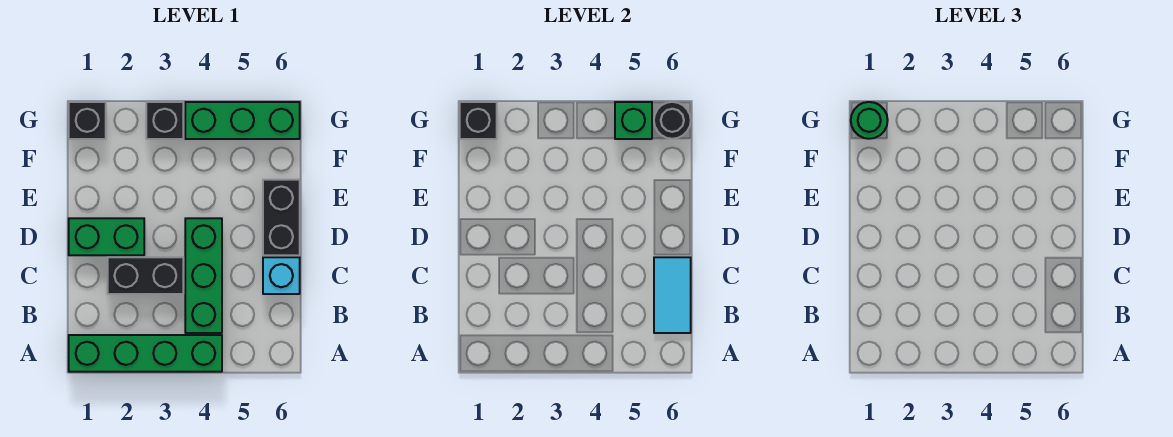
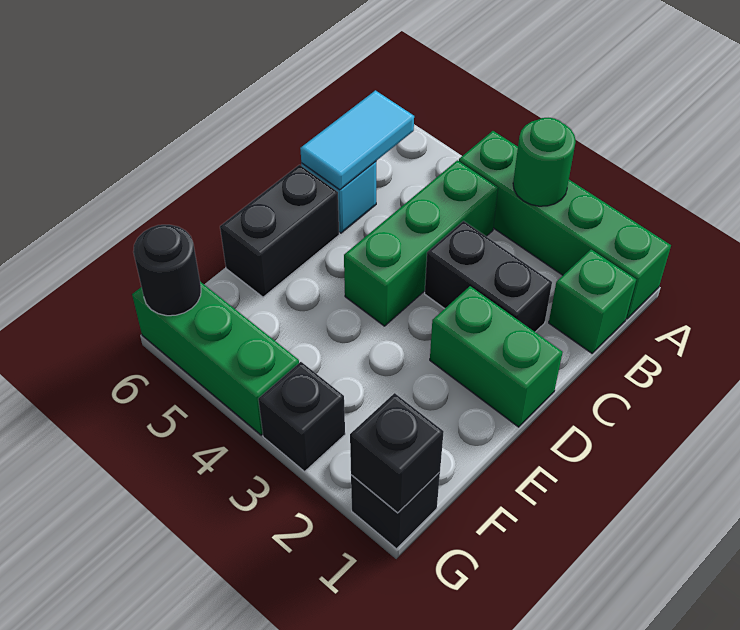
green 1x1 round brick [851,102,888,139] -> green 1x1 round brick moved to [513,118,576,206]
green 1x1 brick [615,102,652,139] -> green 1x1 brick moved to [549,249,636,353]

